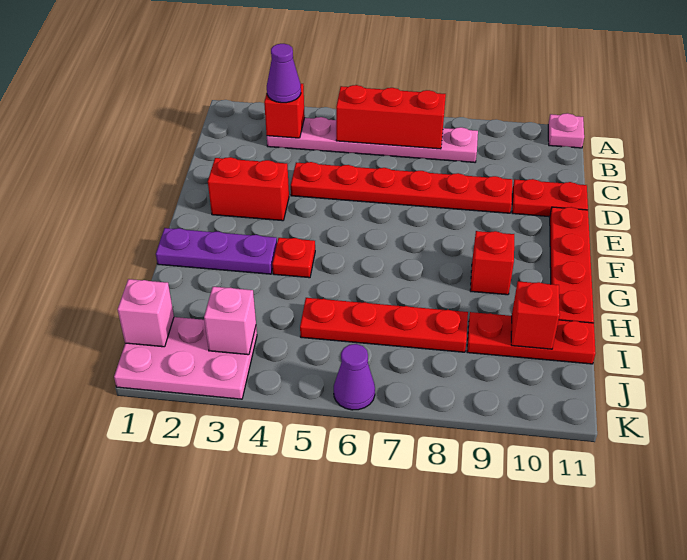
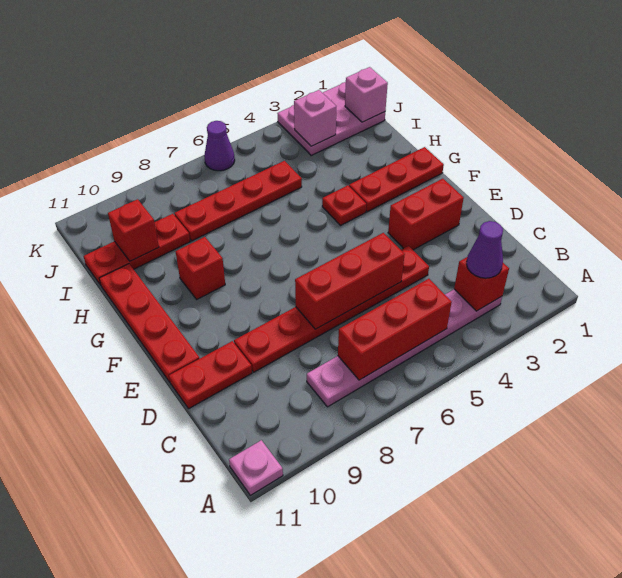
none -> red 1x3 brick [295,233,405,329]
purple 1x3 plate [156,228,277,274] -> red 1x3 plate [349,147,444,212]

